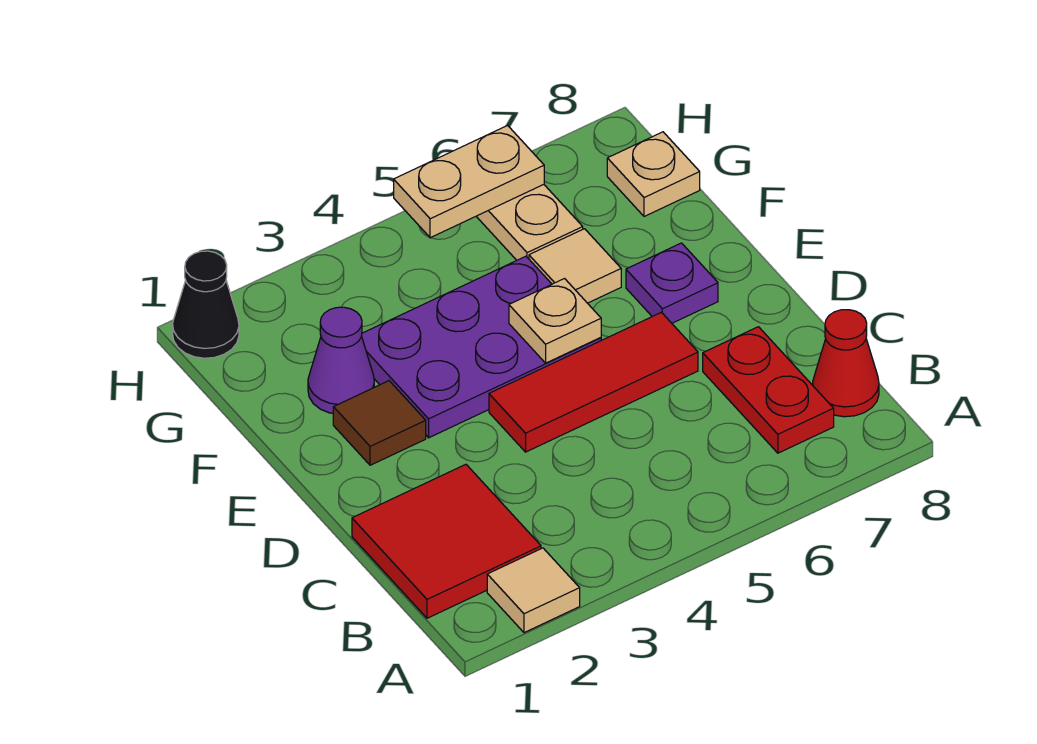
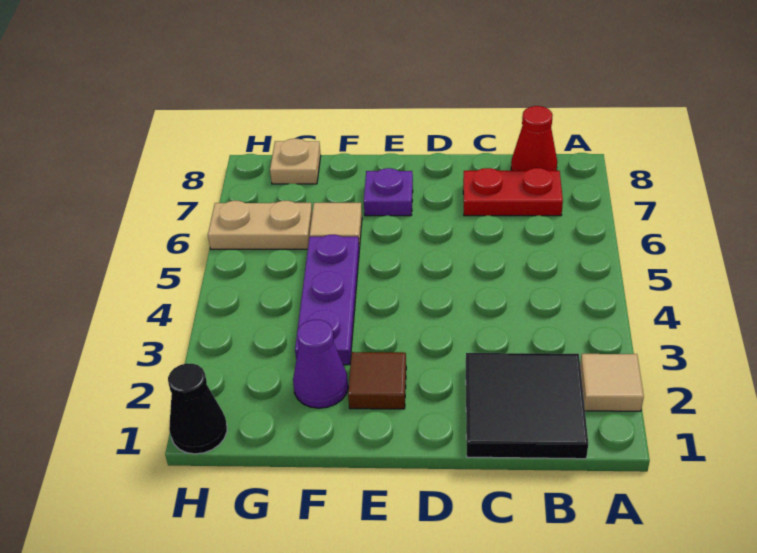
red 2x2 tile [352,464,541,618] -> black 2x2 tile [466,353,588,459]
red 1x3 tile [489,312,698,452] -> none
purple 2x3 plate [362,256,601,438] -> purple 1x3 plate [295,235,359,365]
tan 1x1 plate [509,279,601,363] -> none
tan 1x2 plate [394,126,544,238] -> none

